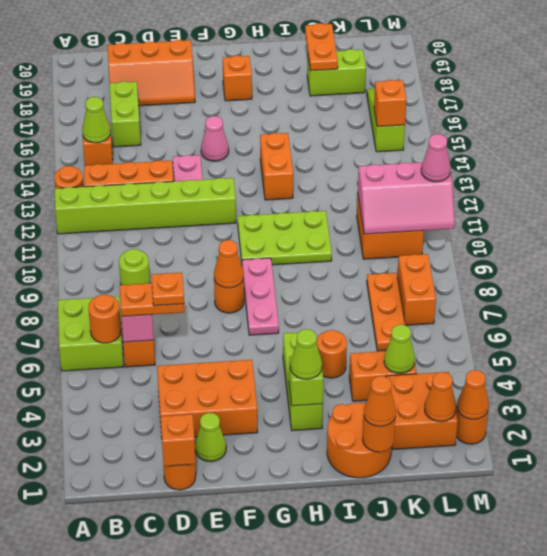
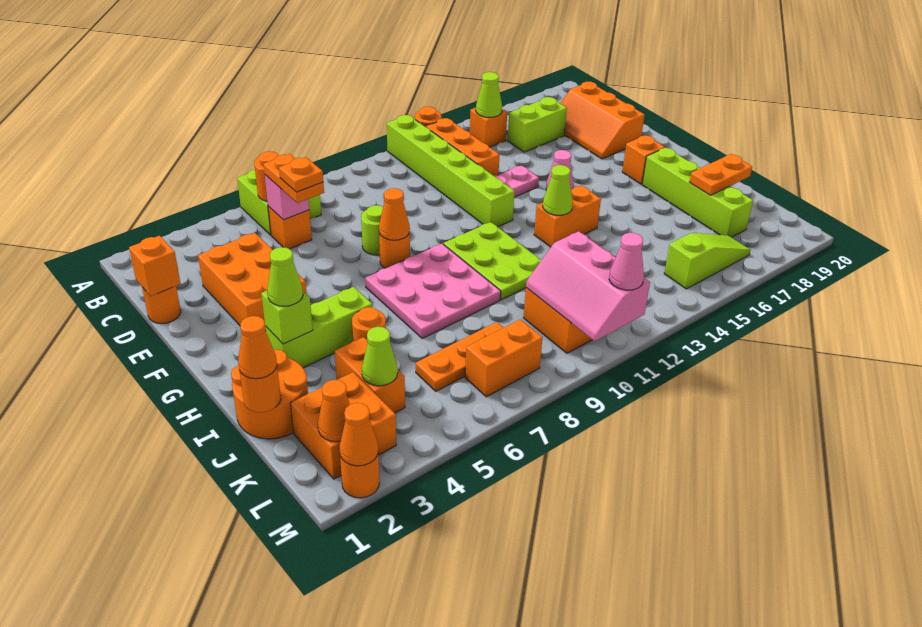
lime 1x1 round brick [119,249,150,285] -> lime 1x1 round brick moved to [361,205,383,255]
lime 1x1 cone [195,413,226,462] -> lime 1x1 cone moved to [543,165,573,215]
pink 1x3 plate [242,258,279,335] -> pink 3x3 plate [365,244,501,338]
lime 1x2 brick [307,49,366,96] -> lime 1x4 brick [642,148,753,237]
orange 1x1 brick [374,80,406,126] -> none

